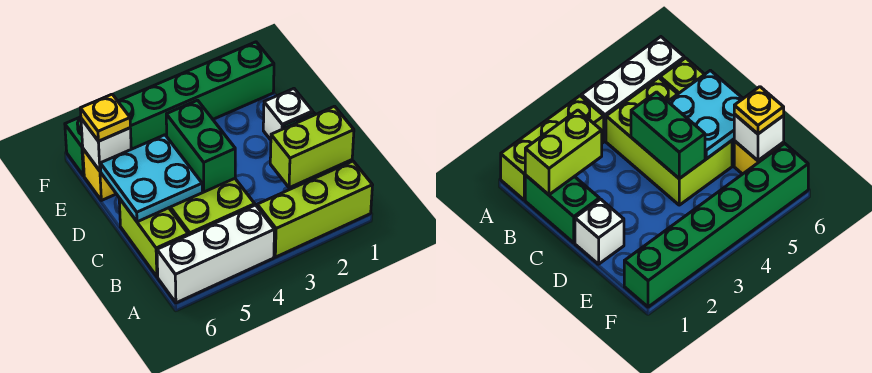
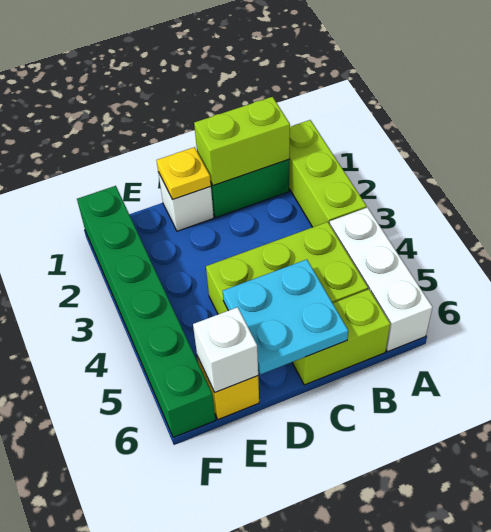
lime 1x2 brick [270,106,354,188] -> lime 1x2 brick turned to [194,97,290,186]
green 1x2 brick [166,100,235,192] -> none
yellow 1x1 plate [80,94,130,141] -> yellow 1x1 plate moved to [157,147,211,200]

